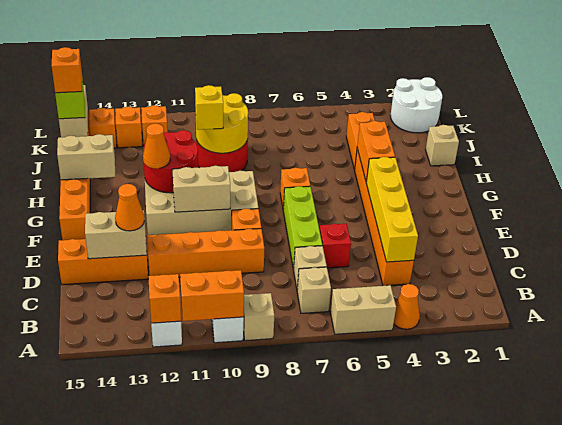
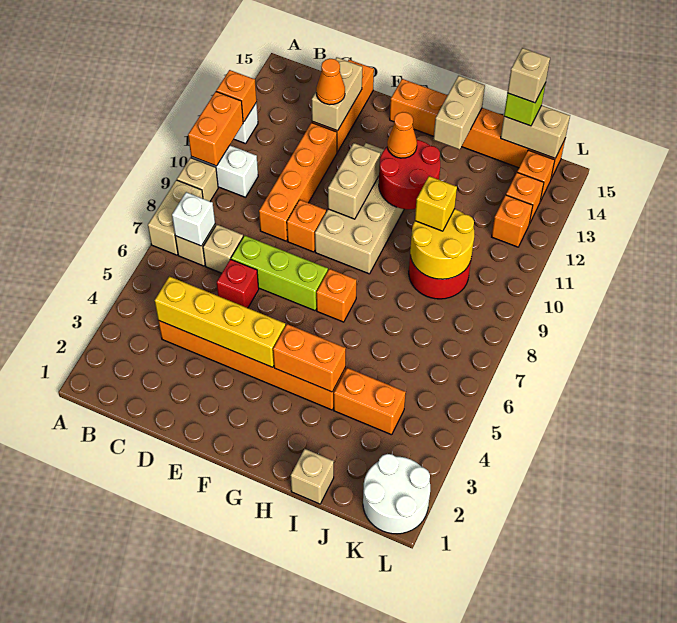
orange 1x1 cone [394,284,420,329] -> none
tan 1x2 brick [330,285,396,334] -> tan 1x2 brick moved to [148,180,203,255]
none -> white 1x1 brick [172,192,215,246]
orange 1x1 brick [52,47,82,93] -> tan 1x1 brick [507,48,550,103]

